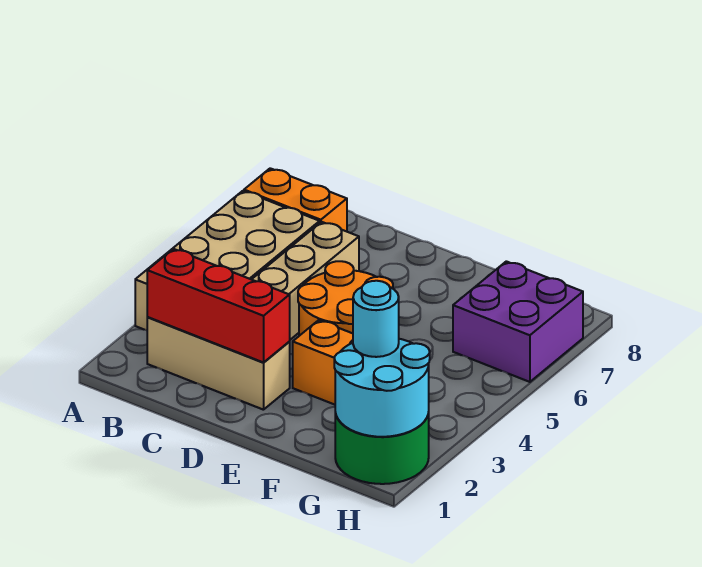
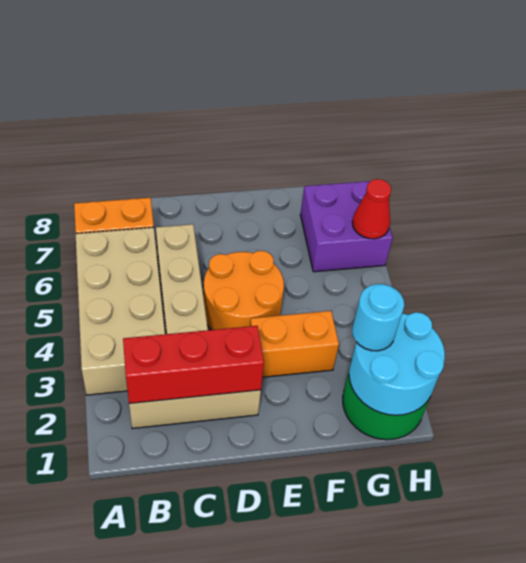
none -> red 1x1 cone [352,179,391,239]

